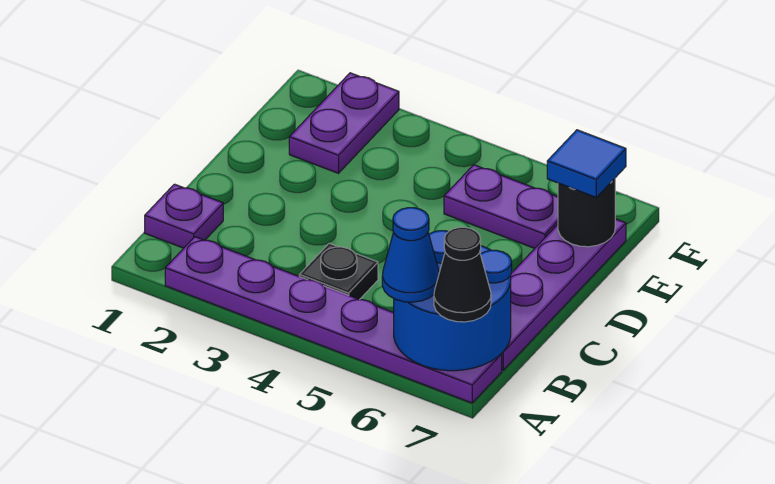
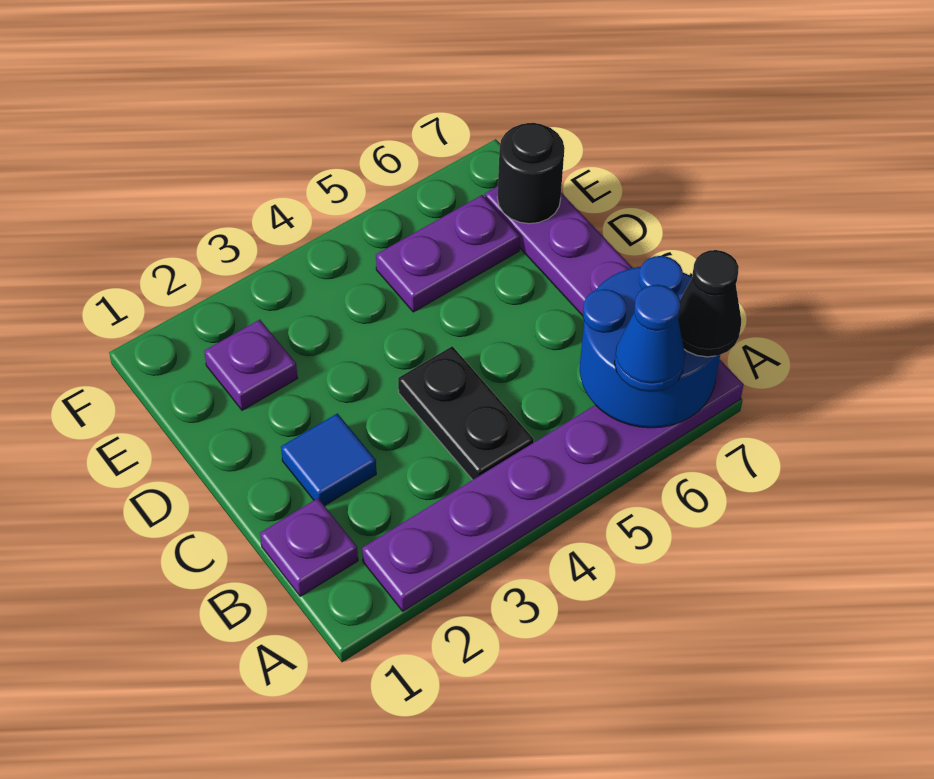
black 1x1 plate [299,243,378,300] -> black 1x2 plate [398,346,534,480]
purple 1x2 plate [289,73,399,173] -> purple 1x1 plate [204,320,298,410]
blue 1x1 tile [547,130,626,197] -> blue 1x1 tile moved to [281,413,376,506]

